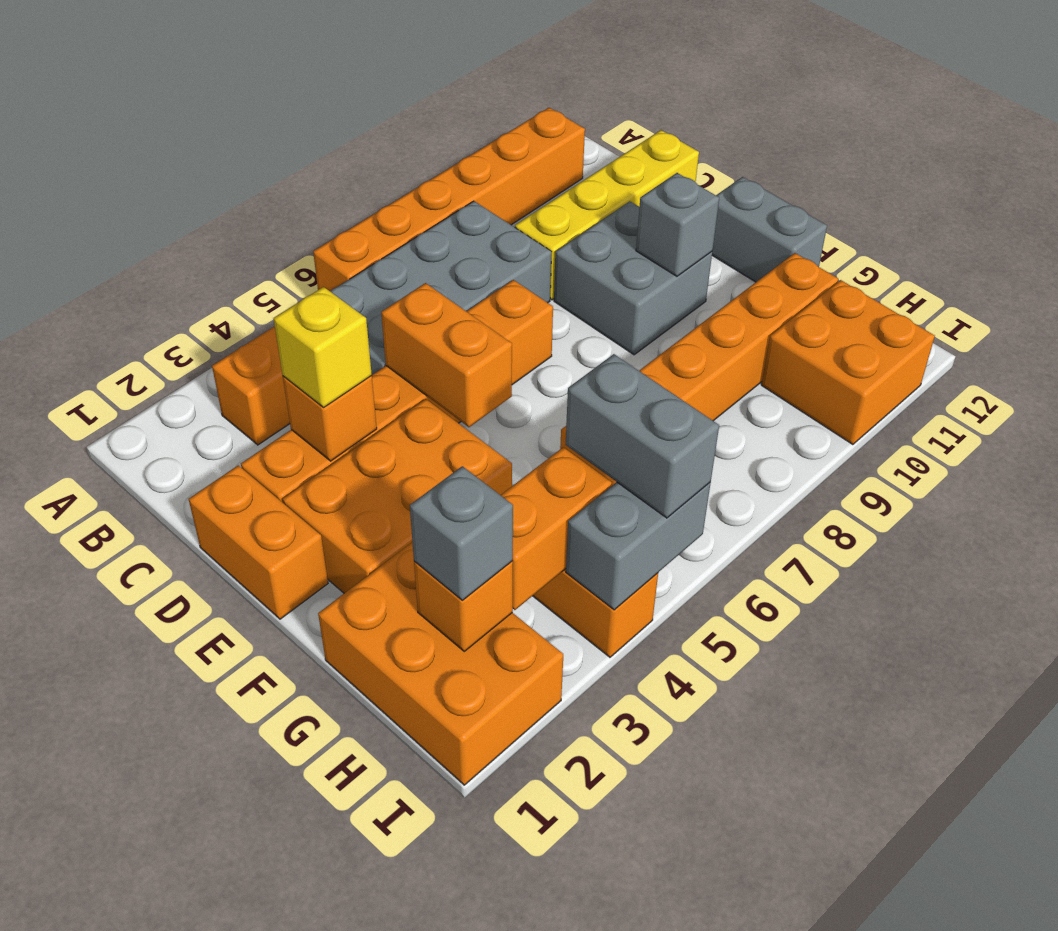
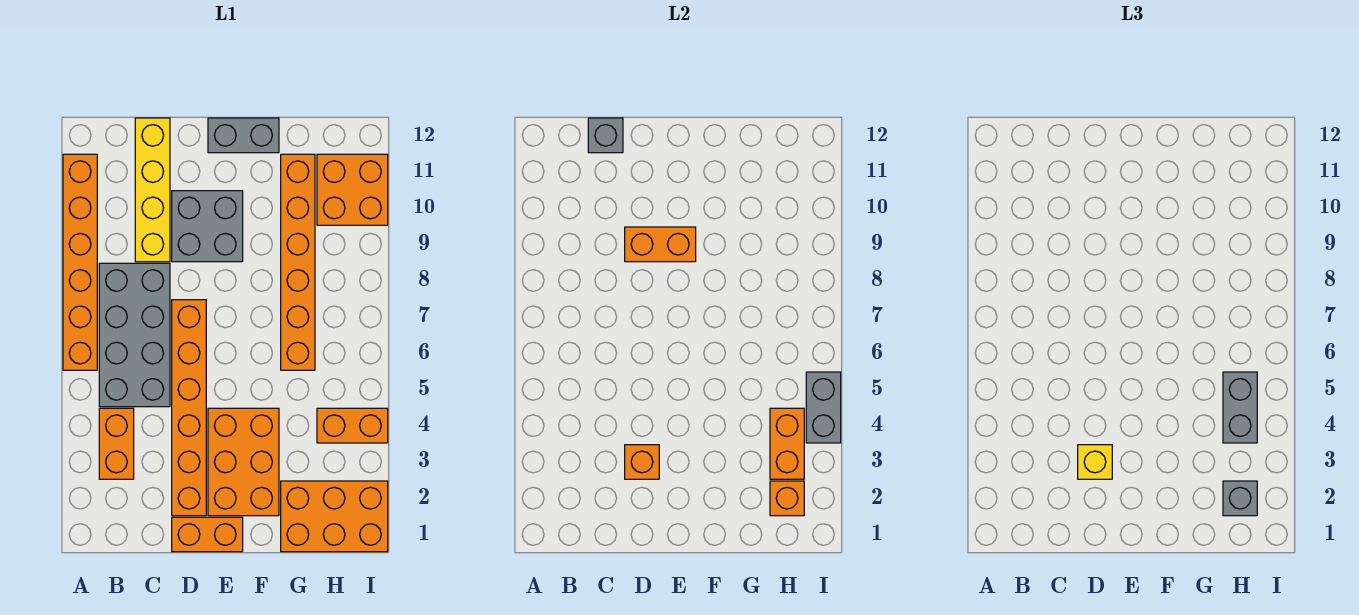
orange 1x2 brick [381,283,512,427] -> orange 1x2 brick moved to [625,227,696,262]
grey 1x1 brick [636,173,719,276] -> grey 1x1 brick moved to [588,118,623,153]
grey 1x2 brick [566,354,719,518] -> grey 1x2 brick turned to [1223,372,1257,443]

